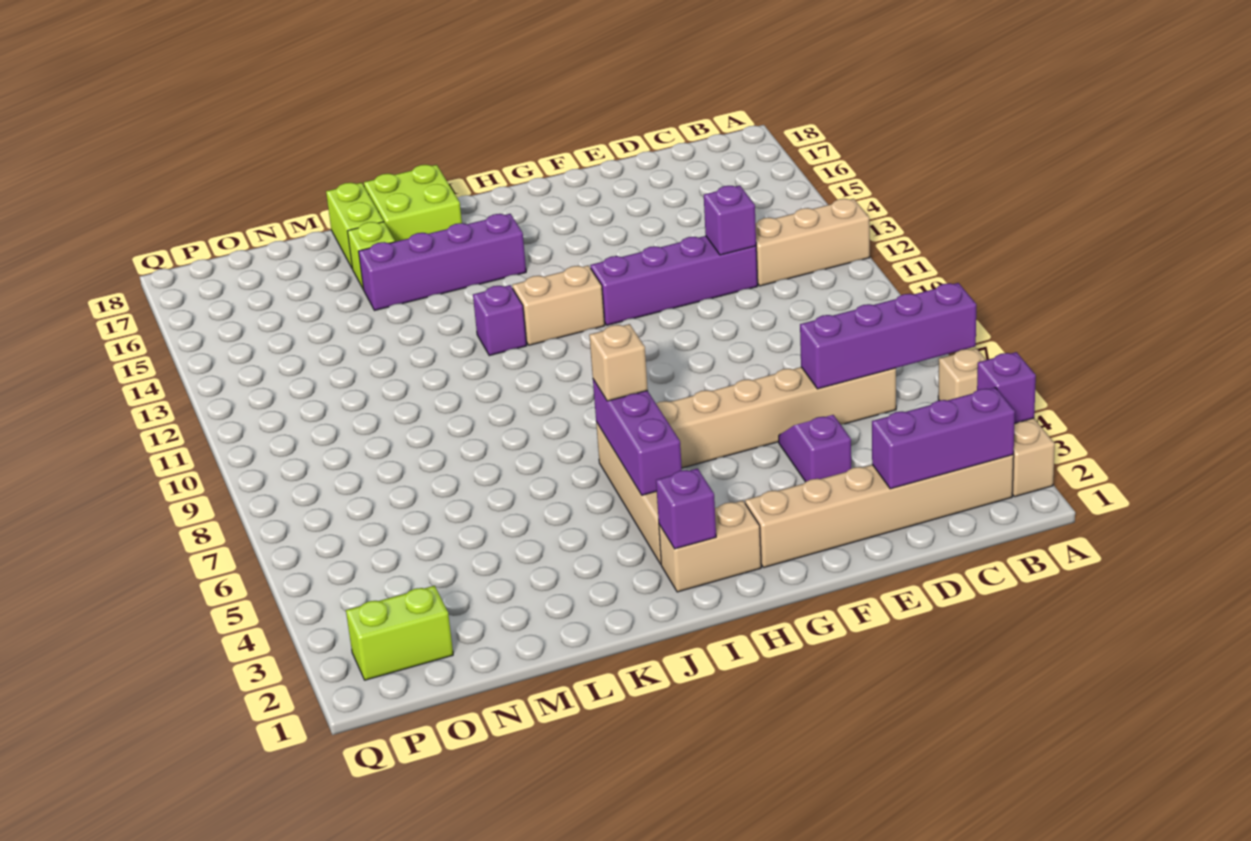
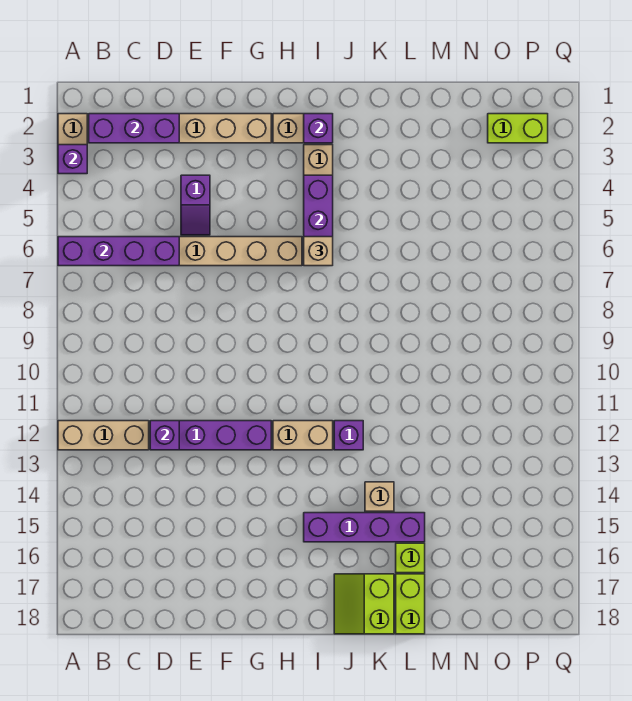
tan 1x1 brick [938,348,986,401] -> tan 1x1 brick moved to [365,482,394,511]
lime 2x2 brick [364,165,462,242] -> lime 2x2 slope [334,574,394,634]

